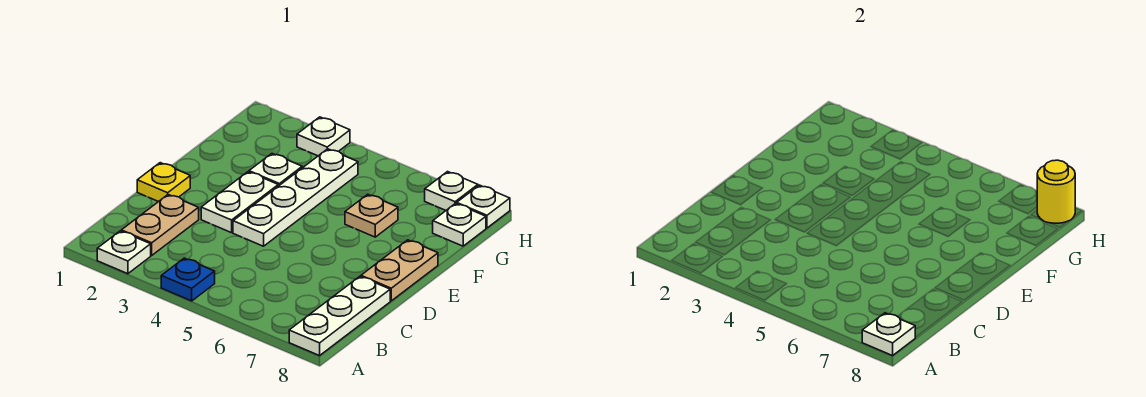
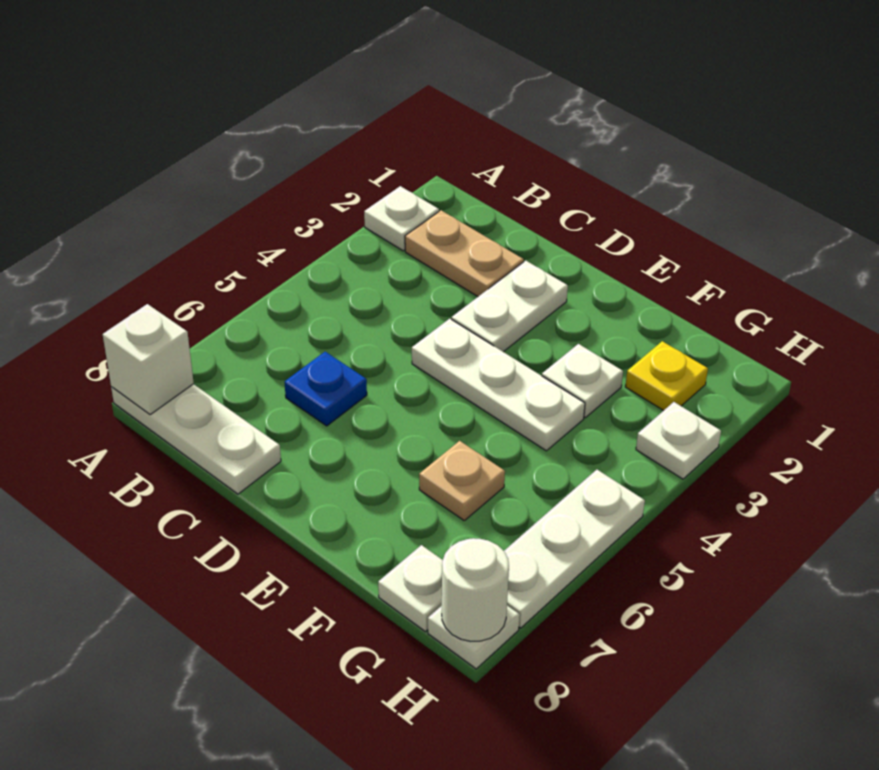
blue 1x1 plate [161,258,215,301] -> blue 1x1 plate moved to [285,352,367,426]
white 1x1 plate [862,313,915,356] -> white 1x1 brick [103,304,194,415]
yellow 1x1 plate [137,163,190,202] -> yellow 1x1 plate moved to [625,341,708,411]
white 1x2 plate [201,172,278,233] -> white 1x2 plate turned to [452,261,568,352]
white 1x4 plate [233,149,358,246] -> white 1x3 plate [412,319,585,451]
tan 1x2 plate [361,240,438,301] -> none
white 1x1 plate [425,172,478,210] -> white 1x3 plate [504,470,645,628]
yellow 1x1 round brick [1037,160,1075,223] -> white 1x1 round brick [442,538,509,641]

